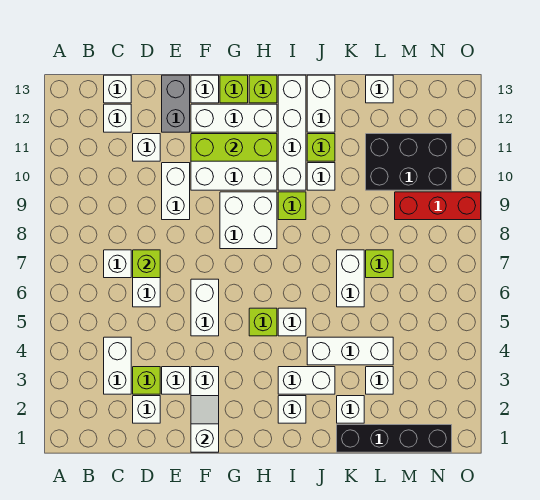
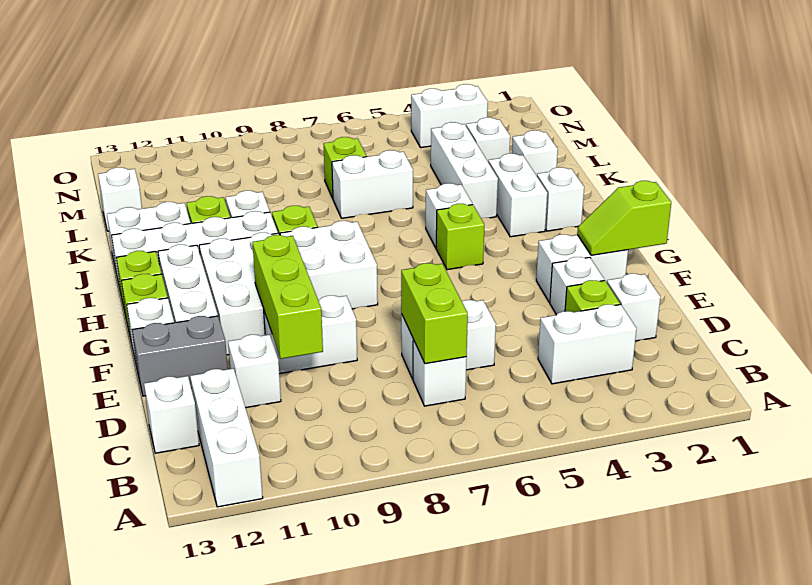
white 1x1 brick [104,104,131,132] -> white 1x3 brick [190,369,263,507]
lime 1x1 brick [133,250,160,278] -> lime 1x2 brick [401,263,468,364]
white 1x2 slope [191,396,219,452] -> lime 1x2 slope [577,181,671,255]
white 1x2 brick [191,279,219,336] -> white 1x2 brick moved to [411,84,488,148]
lime 1x3 brick [191,134,277,161] -> lime 1x3 brick moved to [252,235,323,359]
black 1x4 brick [337,425,452,452] -> none
black 2x3 brick [366,134,452,190] -> none
red 1x3 brick [395,192,481,220] -> none

